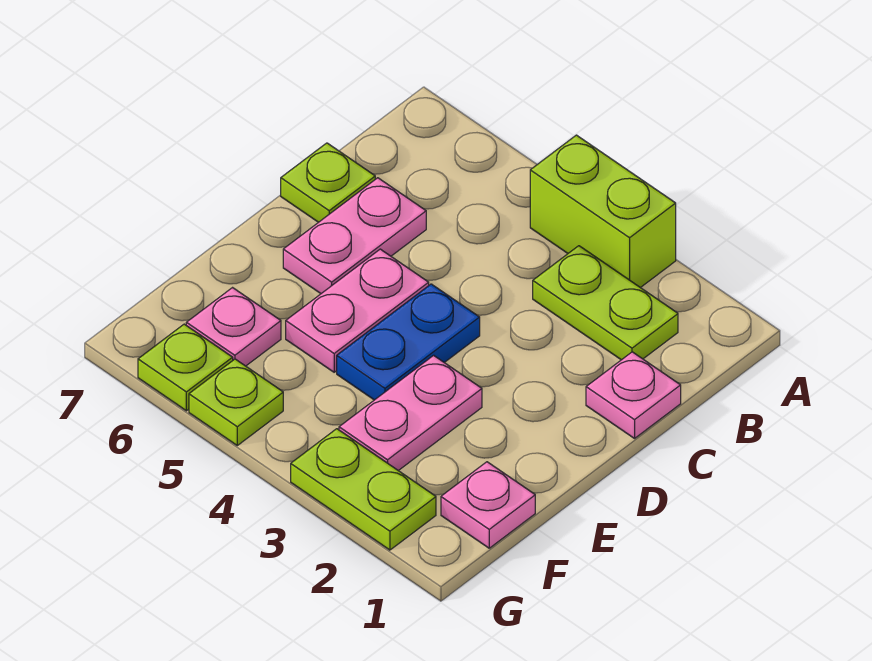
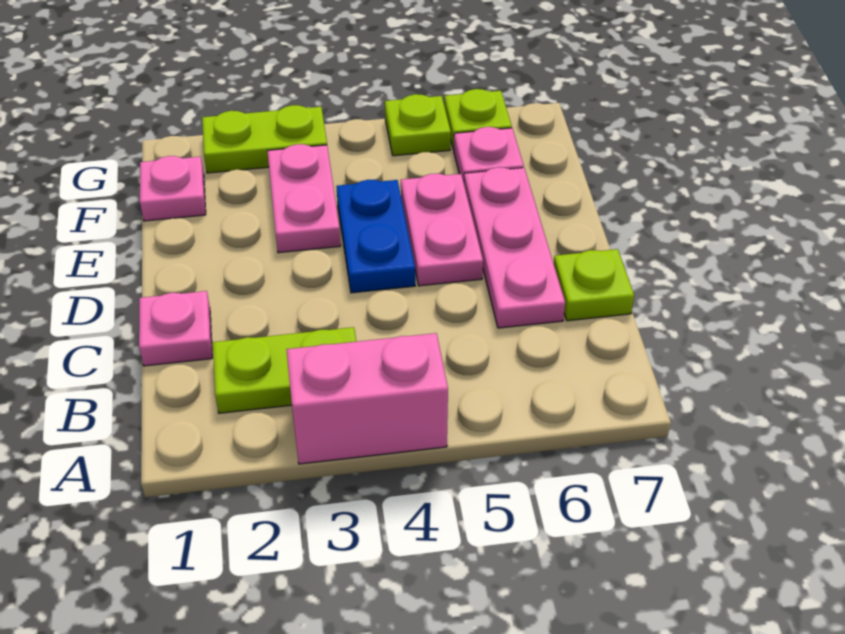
lime 1x2 brick [530,135,676,288] -> pink 1x2 brick [286,333,448,464]
pink 1x2 plate [283,178,426,293] -> pink 1x3 plate [464,167,565,328]

